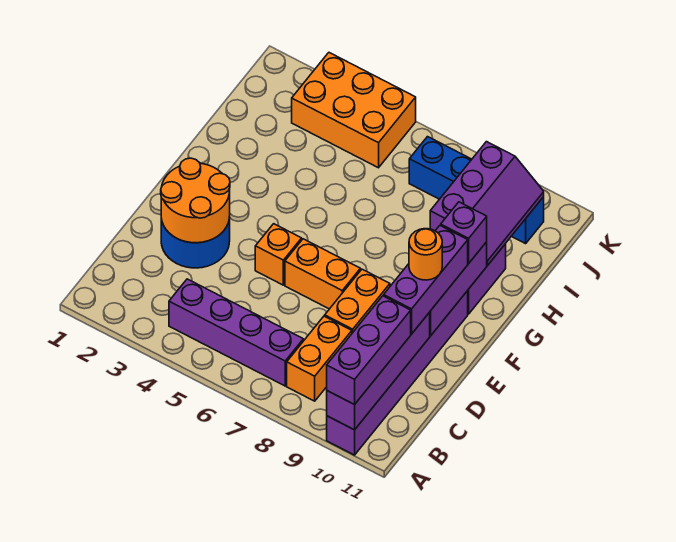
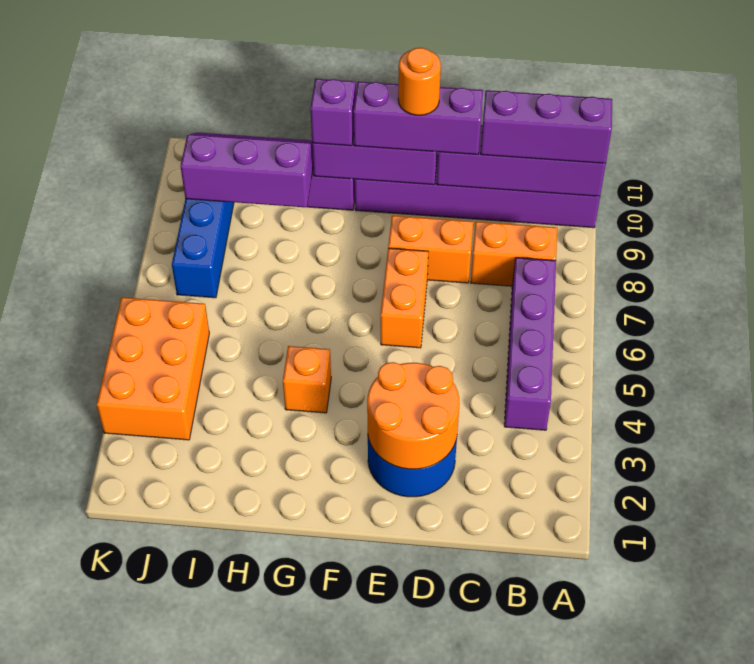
orange 1x1 brick [255,224,302,285] -> orange 1x1 brick moved to [283,346,331,413]

